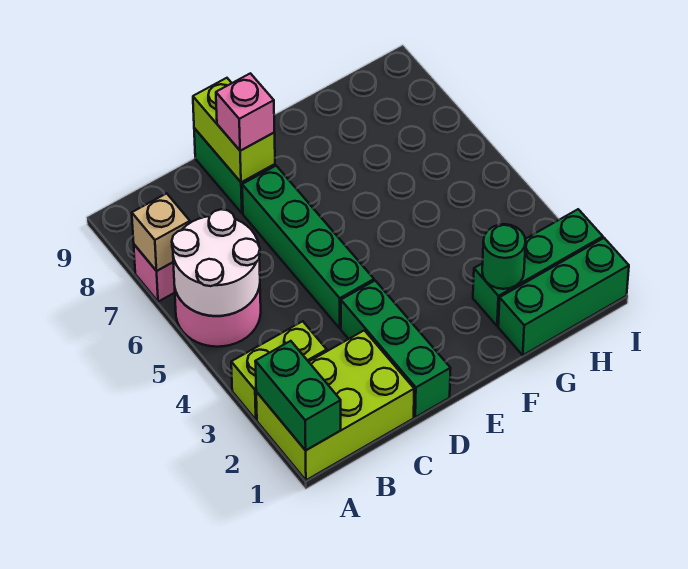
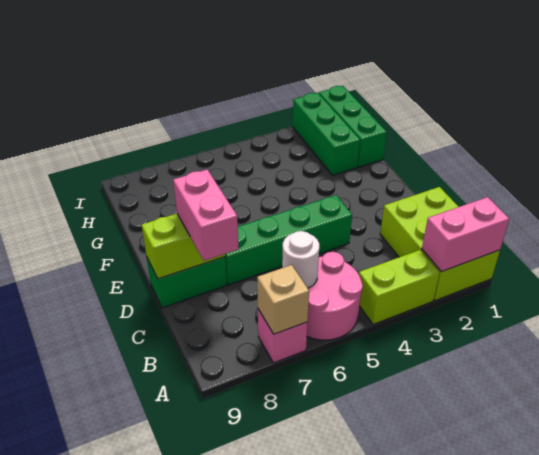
green 1x2 brick [255,341,341,450] -> pink 1x2 brick [422,197,509,272]
lime 1x2 brick [231,321,327,420] -> lime 1x2 brick turned to [359,250,440,324]
white 2x2 round brick [172,209,260,316] -> white 1x1 round brick [282,231,319,288]
green 1x3 brick [341,281,451,417] -> none
pink 1x1 brick [216,73,275,151] -> pink 1x2 brick [173,170,239,261]
green 1x1 round brick [482,224,526,289] -> none

